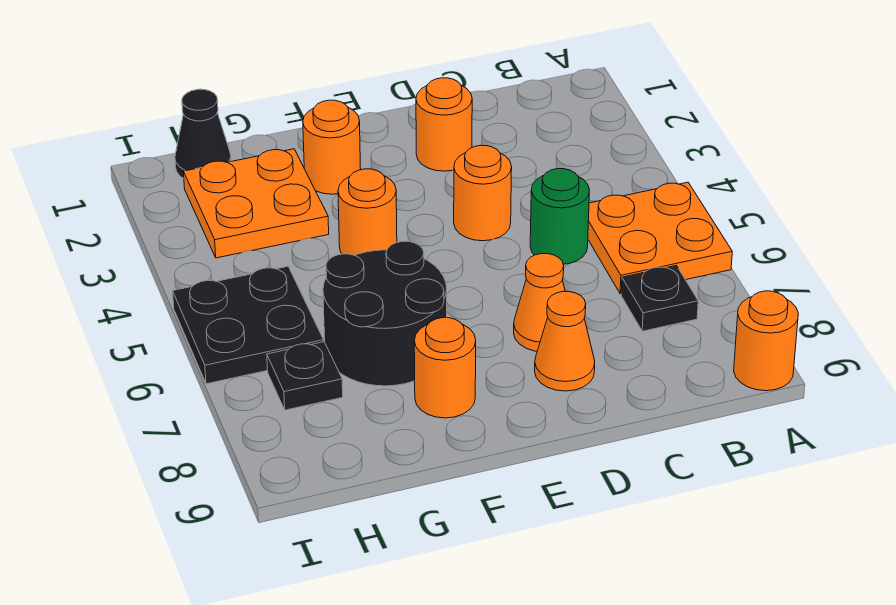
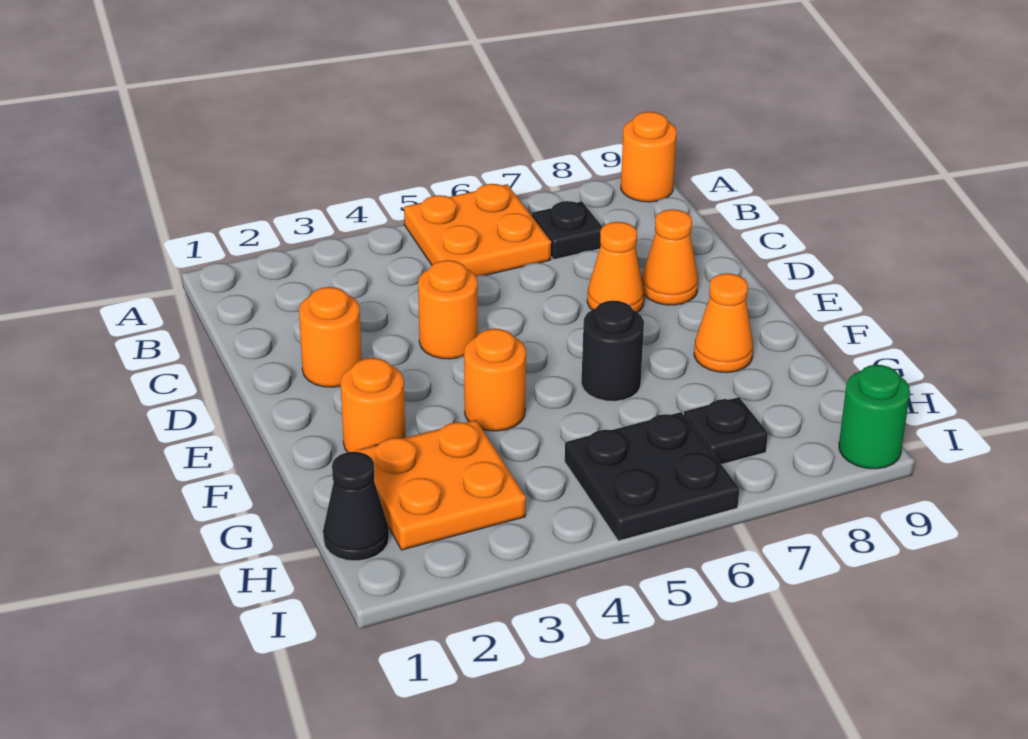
green 1x1 round brick [530,169,589,264] -> green 1x1 round brick moved to [839,365,910,469]
black 2x2 round brick [323,241,447,386] -> black 1x1 round brick [581,301,644,401]
orange 1x1 round brick [414,318,476,418] -> orange 1x1 cone [694,273,753,373]

